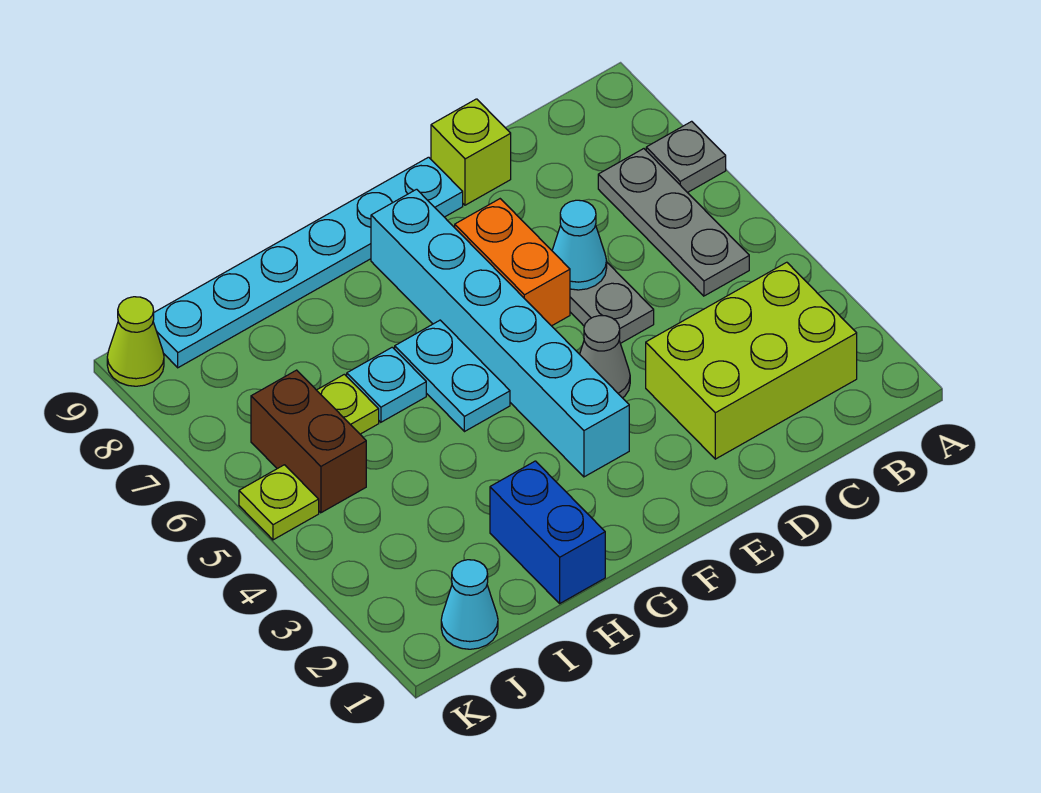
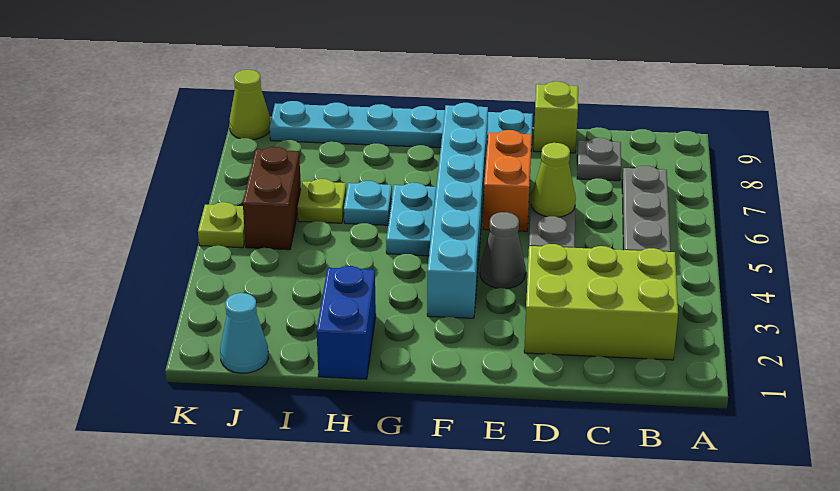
grey 1x1 plate [646,121,726,193] -> grey 1x1 plate moved to [577,138,621,181]
cyan 1x1 cone [552,200,607,290] -> lime 1x1 cone [531,143,576,217]

